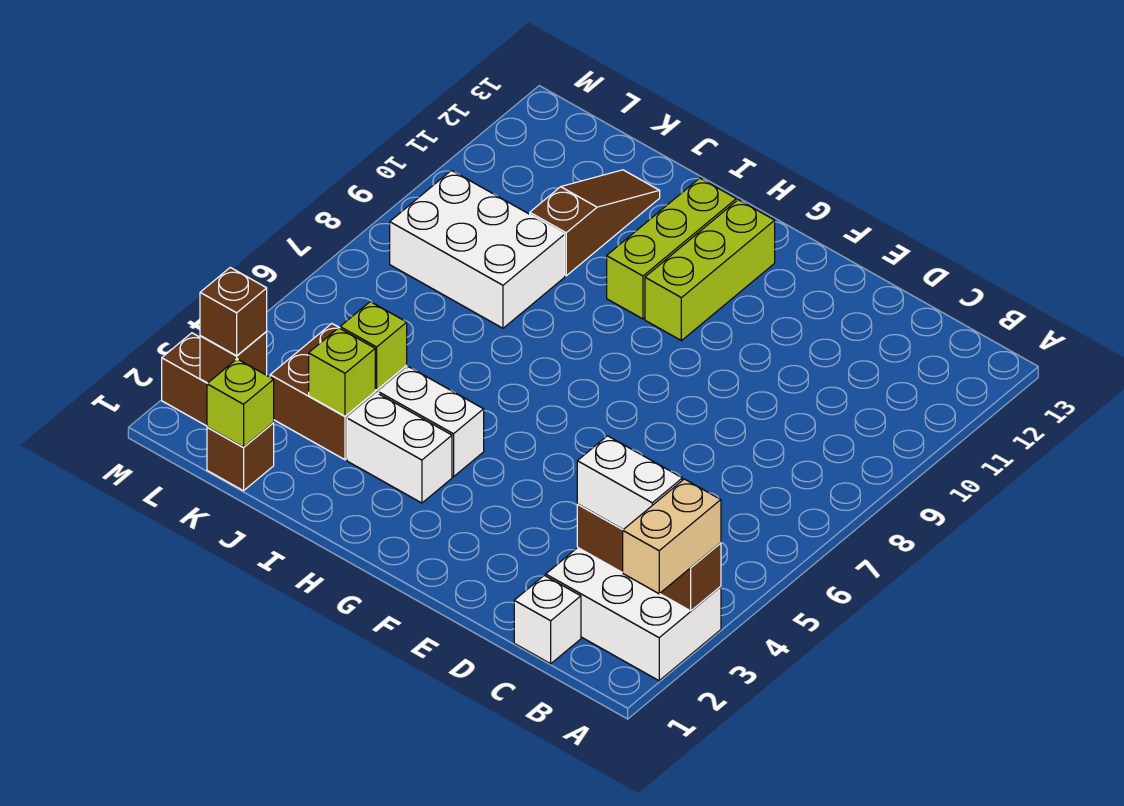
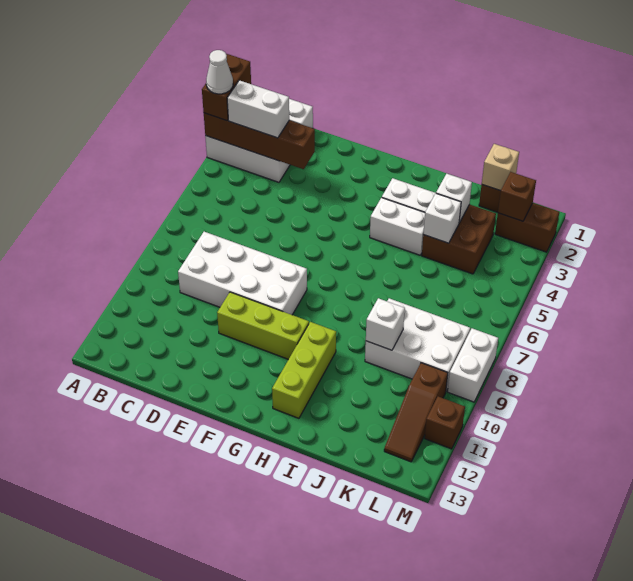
tan 1x2 brick [623,479,721,594] -> brown 1x2 brick [202,54,251,121]
brown 1x3 brick [577,504,721,611] -> brown 1x4 brick [204,113,315,169]
none -> white 1x1 cone [206,50,233,94]
none -> white 2x4 brick [178,232,307,315]
lime 1x3 brick [645,200,775,341] -> lime 1x3 brick turned to [217,292,309,359]
lime 1x1 brick [309,328,375,416] -> white 1x1 brick [436,174,472,223]
lime 1x1 brick [340,302,407,390] -> white 1x1 brick [423,194,461,243]
none -> white 1x1 brick [366,298,405,350]
brown 1x3 slope [530,170,660,276] -> brown 1x3 slope moved to [384,363,448,462]
lime 1x1 brick [207,359,274,447] -> tan 1x1 brick [482,144,519,191]
brown 1x1 brick [200,267,267,356] -> brown 1x1 brick moved to [425,397,465,449]
none -> white 1x2 brick [448,328,498,402]

